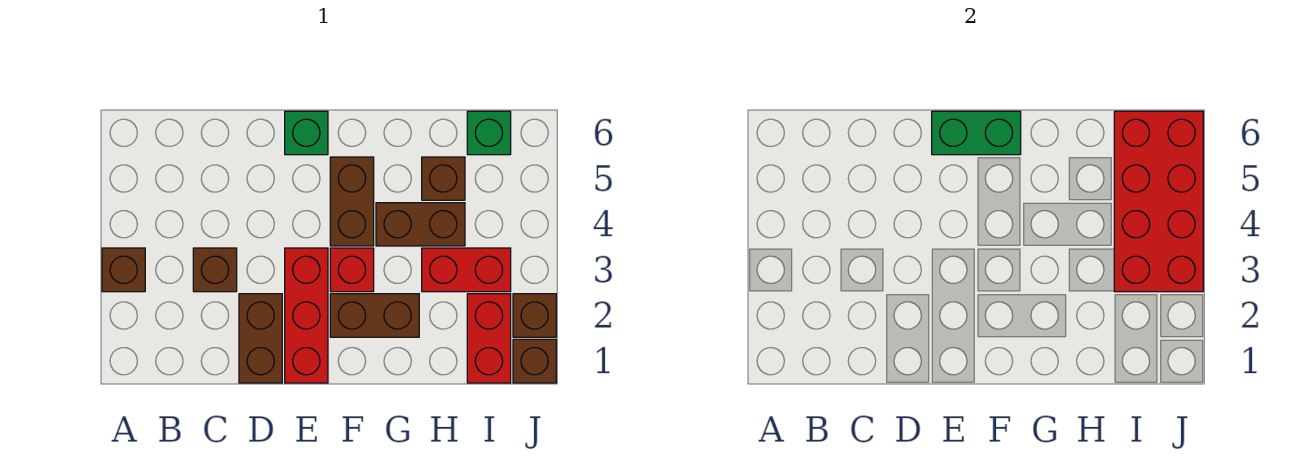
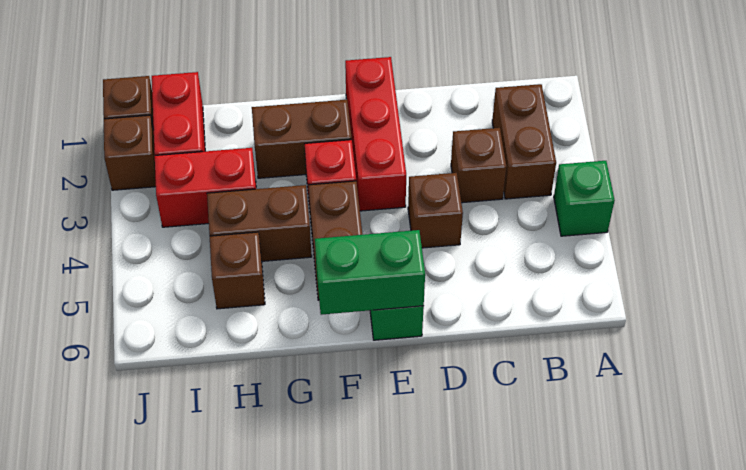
brown 1x1 brick [102,248,145,292] -> brown 1x1 brick moved to [408,173,463,248]
brown 1x2 brick [239,294,282,383] -> brown 1x2 brick moved to [492,84,556,199]
red 2x4 brick [1114,111,1203,292] -> none
green 1x1 brick [467,111,511,155] -> green 1x1 brick moved to [554,161,615,236]

